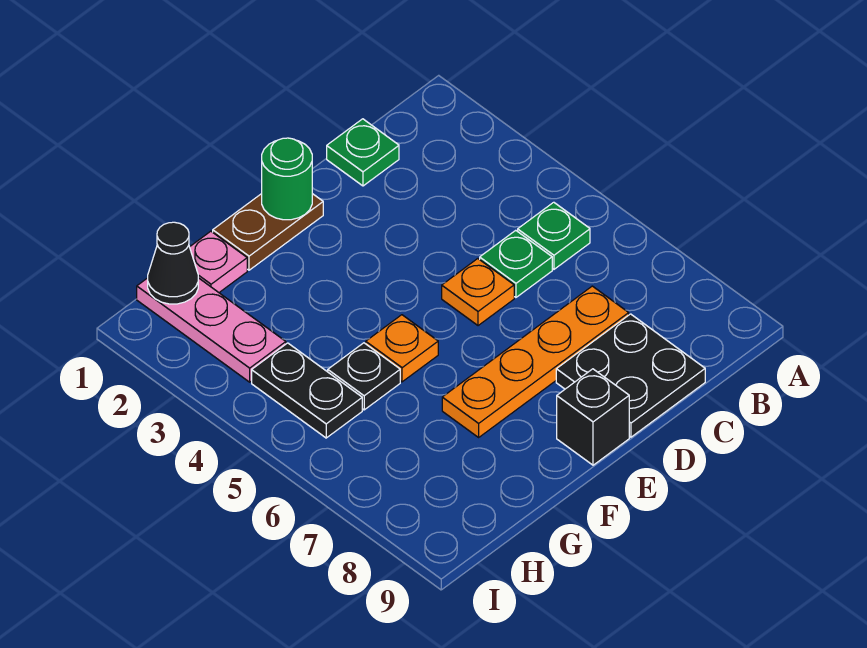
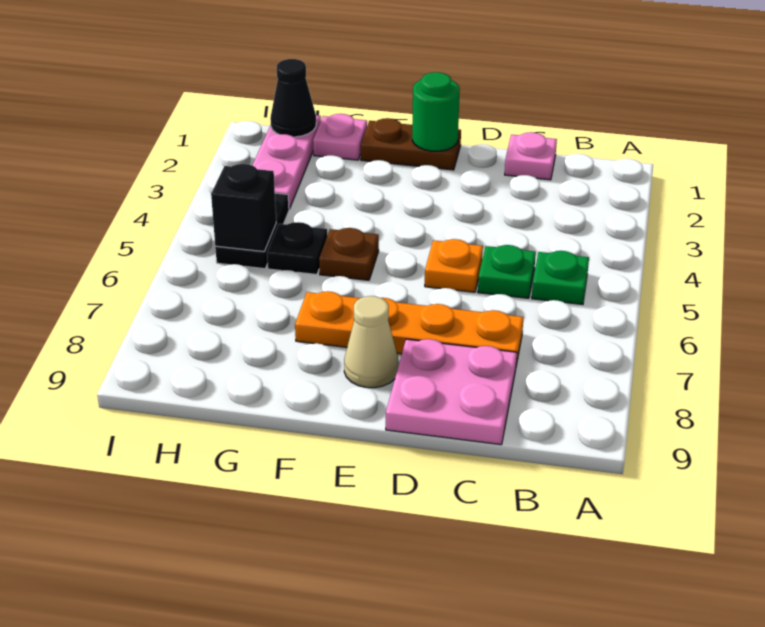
green 1x1 plate [327,119,399,186] -> pink 1x1 plate [505,132,557,180]
black 2x2 plate [556,314,705,437] -> pink 2x2 plate [386,339,517,445]
none -> tan 1x1 cone [344,296,398,388]
black 1x1 brick [557,369,629,465] -> black 1x1 brick moved to [211,164,276,252]
orange 1x1 plate [366,315,438,382] -> brown 1x1 plate [319,228,379,280]

